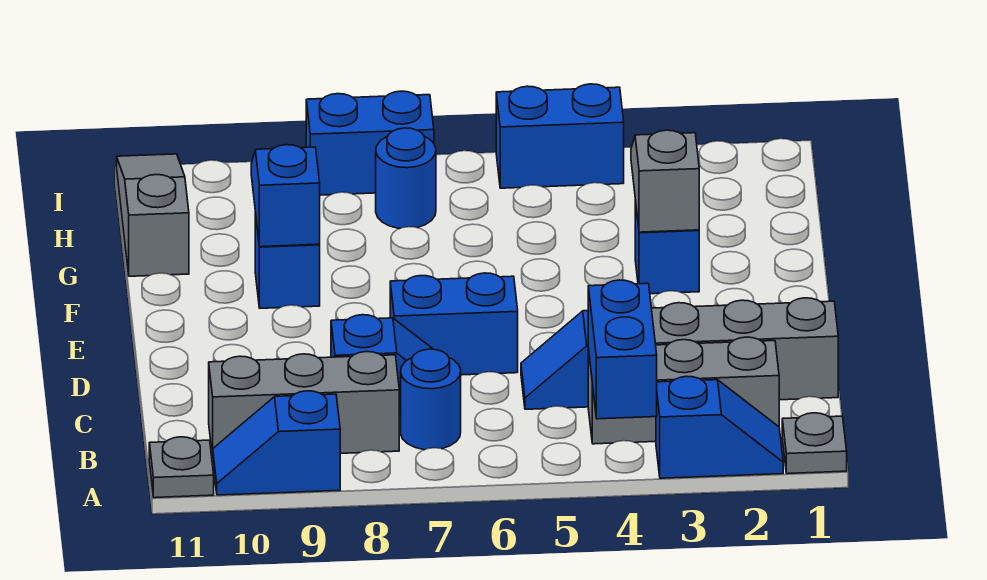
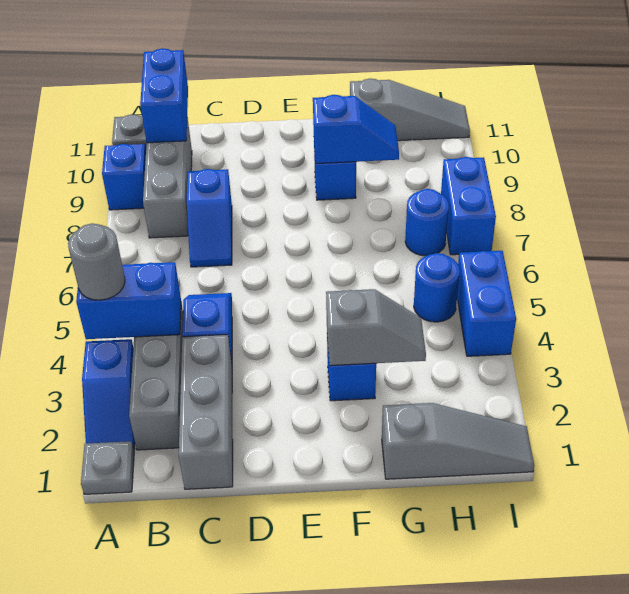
none -> grey 1x1 round brick [68,223,125,300]
blue 1x1 round brick [401,349,461,450] -> blue 1x1 round brick moved to [414,253,460,322]
blue 1x2 brick [390,273,518,375] -> blue 1x2 brick moved to [140,48,188,143]
none -> grey 1x3 slope [382,403,534,479]

